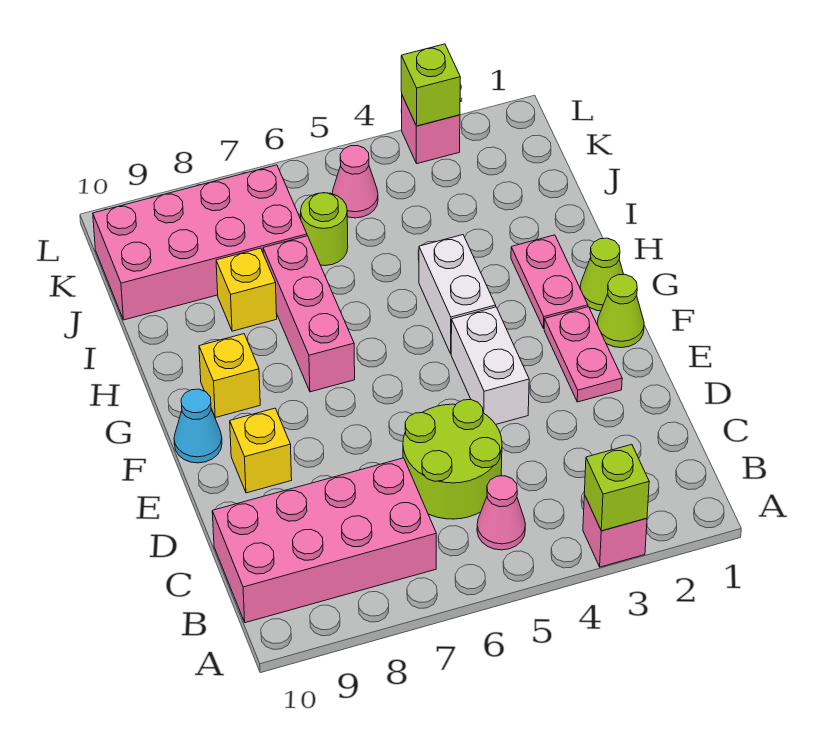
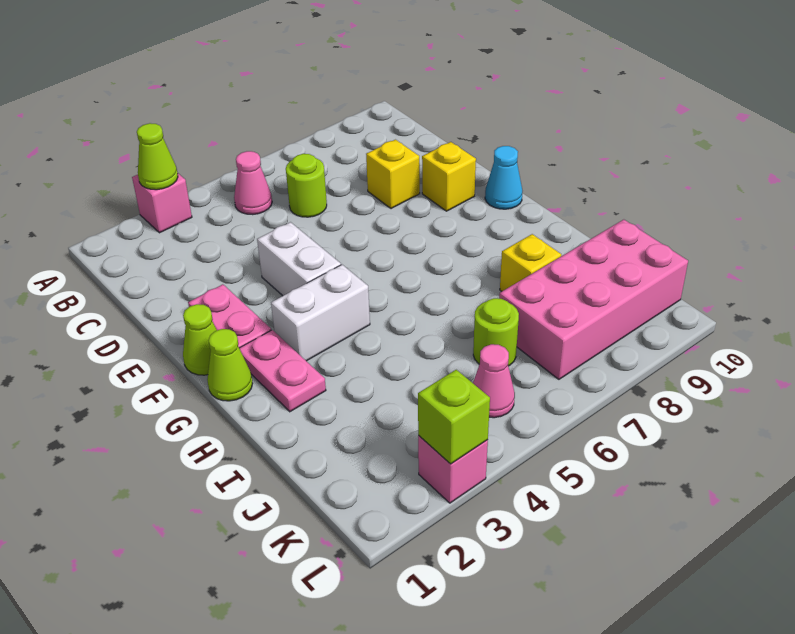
lime 1x1 brick [584,445,649,531] -> lime 1x1 cone [137,123,178,190]
pink 2x4 brick [212,458,436,623] -> none
lime 2x2 round brick [403,400,502,519] -> lime 1x1 round brick [286,154,327,217]
white 1x2 brick [419,235,496,354] -> white 1x2 brick turned to [271,265,370,361]
pink 1x3 brick [263,236,355,392] -> none
yellow 1x1 brick [199,334,260,418] -> yellow 1x1 brick moved to [366,140,420,209]

